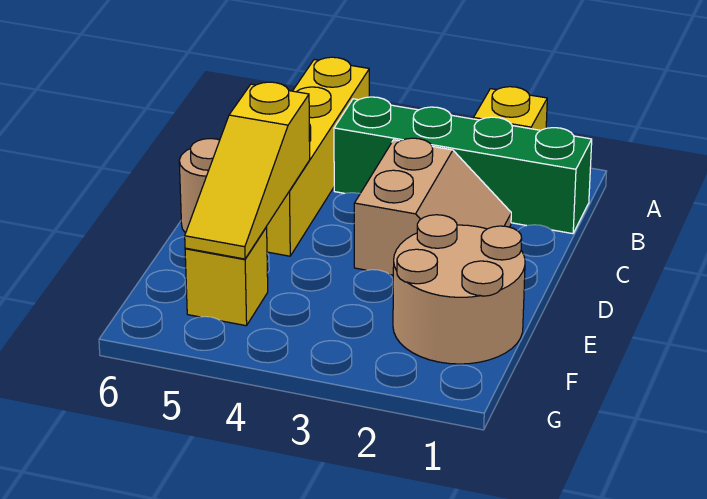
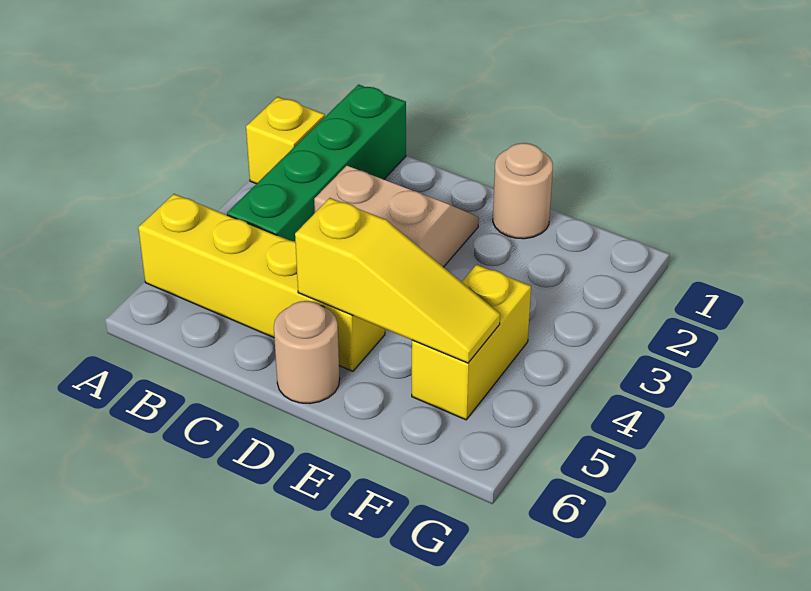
tan 2x2 round brick [393,215,525,364] -> tan 1x1 round brick [493,143,553,239]
yellow 1x1 brick [185,227,268,326] -> yellow 1x2 brick [412,265,531,420]

